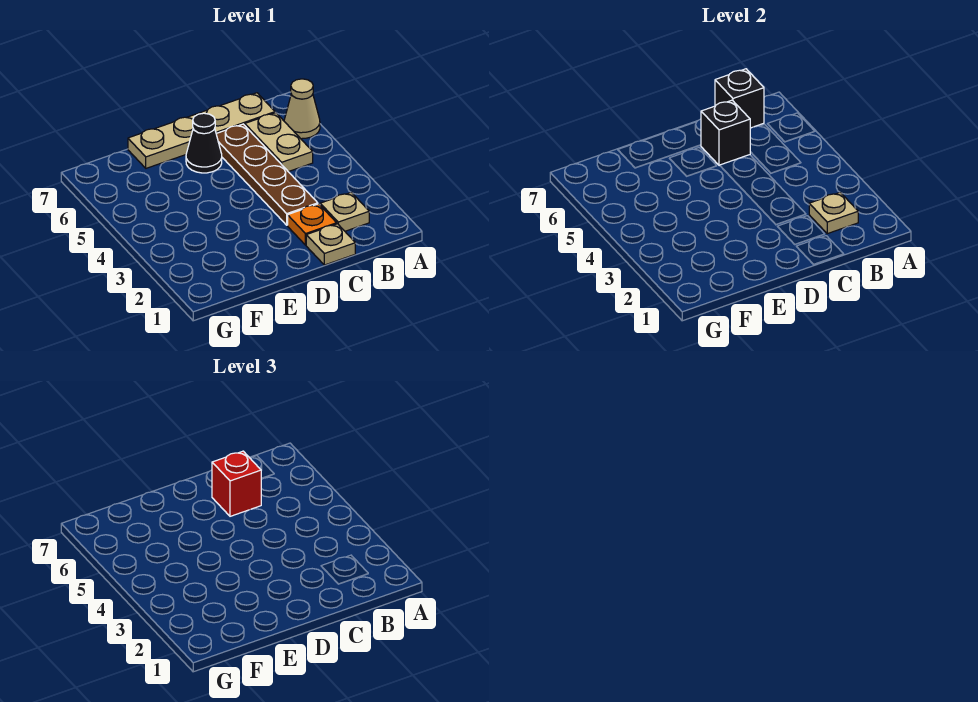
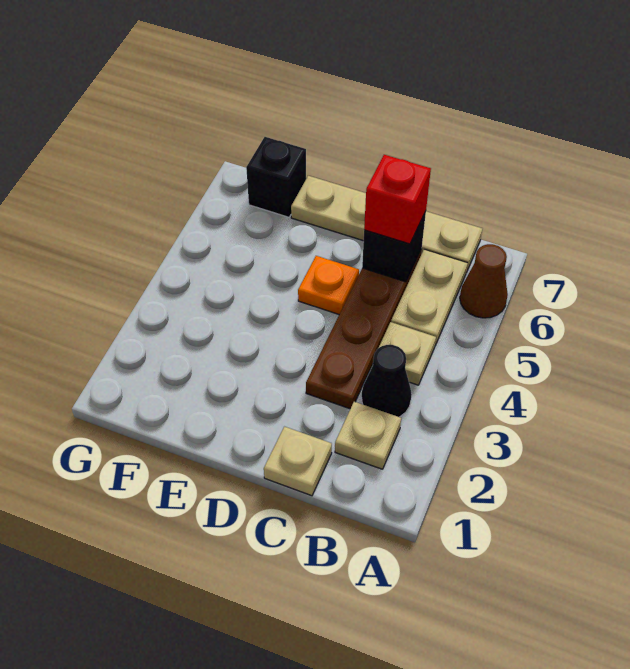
tan 1x1 cone [284,79,320,139] -> brown 1x1 cone [460,244,508,318]
tan 1x1 plate [809,192,858,234] -> tan 1x1 plate moved to [379,322,436,385]
black 1x1 brick [715,69,764,128] -> black 1x1 brick moved to [246,137,306,217]
orange 1x1 plate [288,204,337,245] -> orange 1x1 plate moved to [298,256,359,314]
black 1x1 cone [186,113,222,173] -> black 1x1 cone moved to [362,345,412,417]

